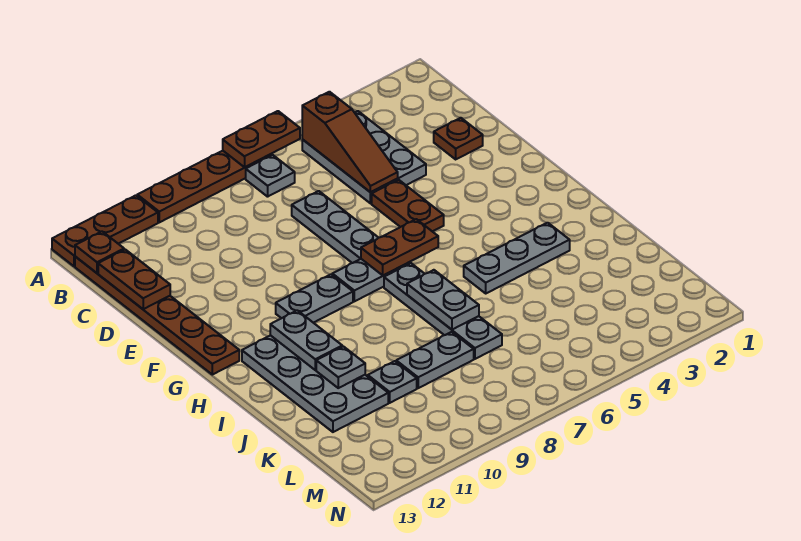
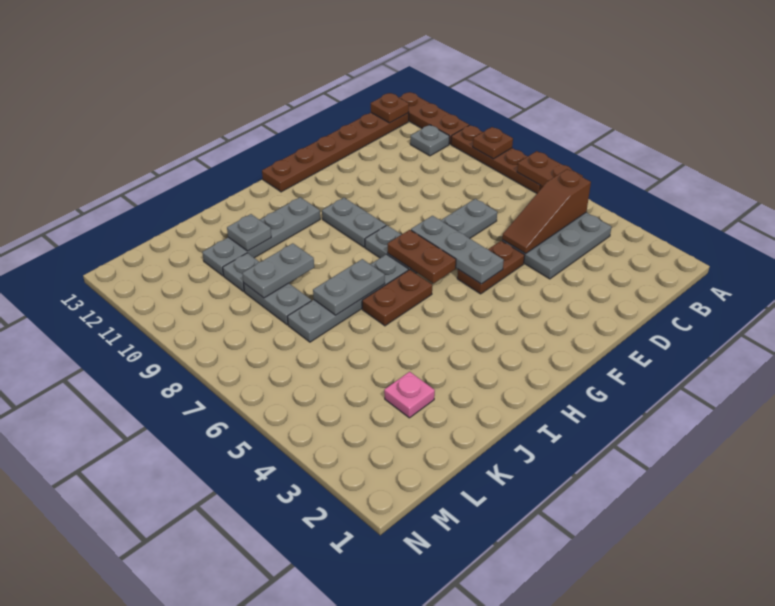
grey 1x1 plate [246,155,295,197] -> grey 1x1 plate moved to [410,125,449,156]
brown 1x2 plate [98,250,170,309] -> brown 1x2 plate moved to [362,270,432,326]
brown 1x1 plate [434,118,483,159] -> brown 1x1 plate moved to [473,127,513,159]
grey 2x4 plate [242,335,388,432] -> grey 1x4 plate [202,197,320,276]
grey 1x2 plate [270,310,342,370] -> grey 1x2 plate moved to [242,243,314,298]
grey 1x3 plate [464,223,570,293] -> grey 1x3 plate moved to [411,216,504,284]
none -> pink 1x1 plate [384,372,435,418]

